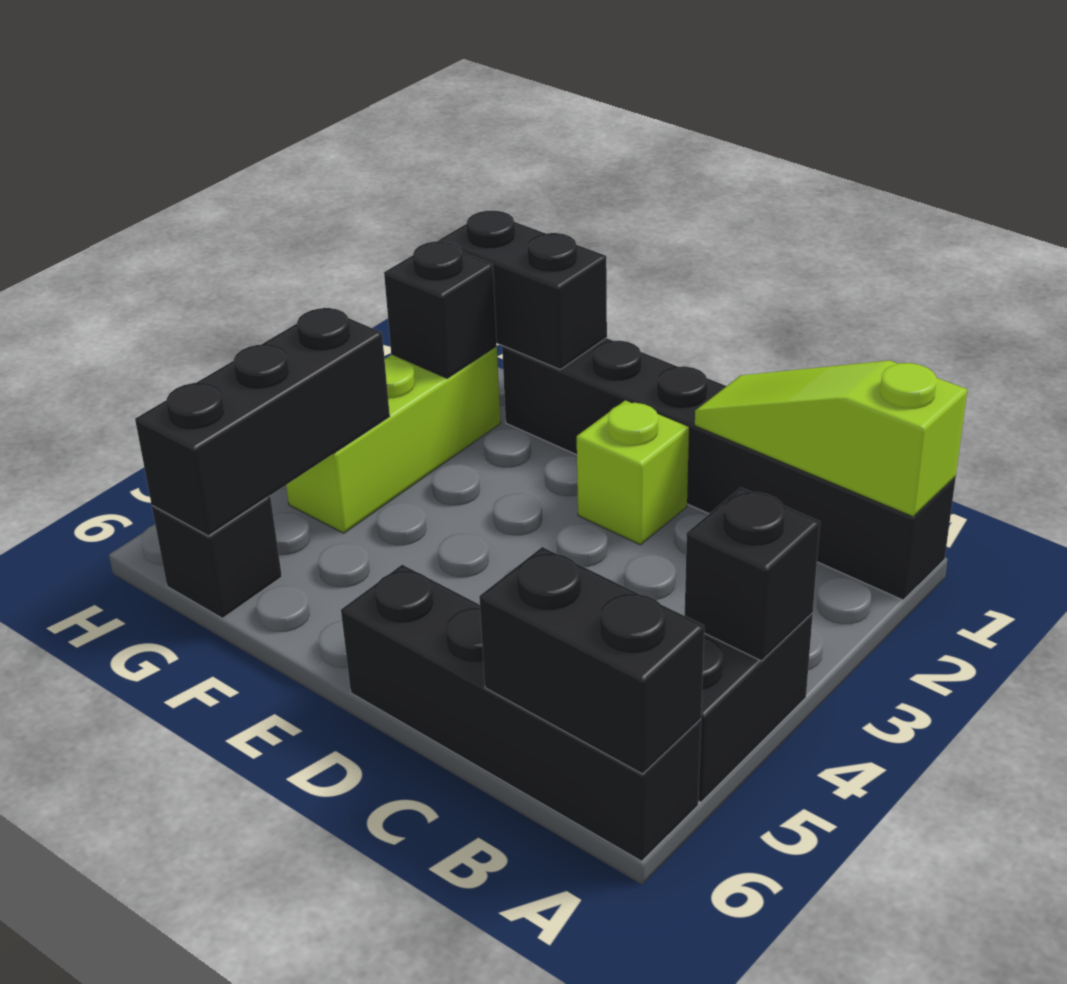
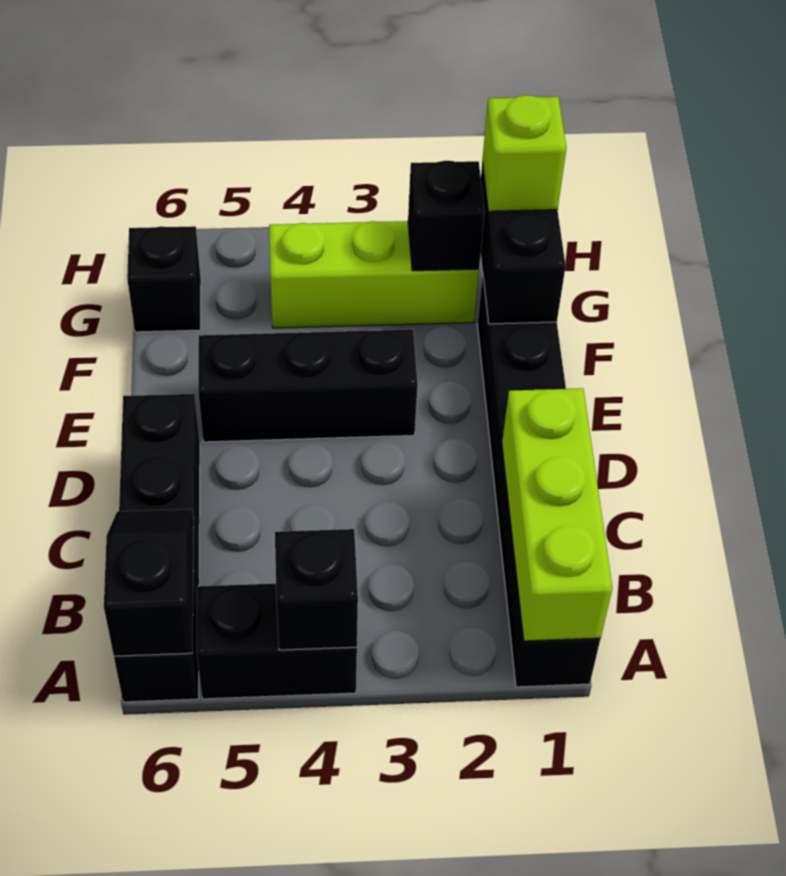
lime 1x3 slope [695,360,967,517] -> lime 1x3 brick [502,388,612,641]
black 1x2 brick [479,547,704,774] -> black 1x2 slope [104,509,194,656]
lime 1x1 brick [577,401,689,545] -> lime 1x1 brick moved to [482,95,566,211]
black 1x3 brick [135,308,390,536] -> black 1x3 brick moved to [198,329,418,442]

